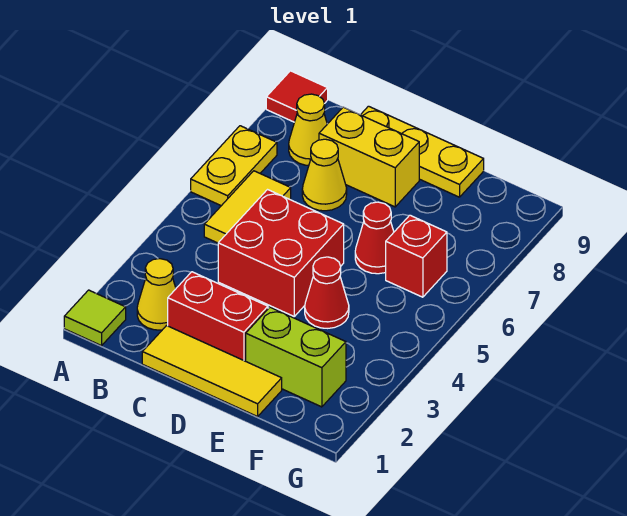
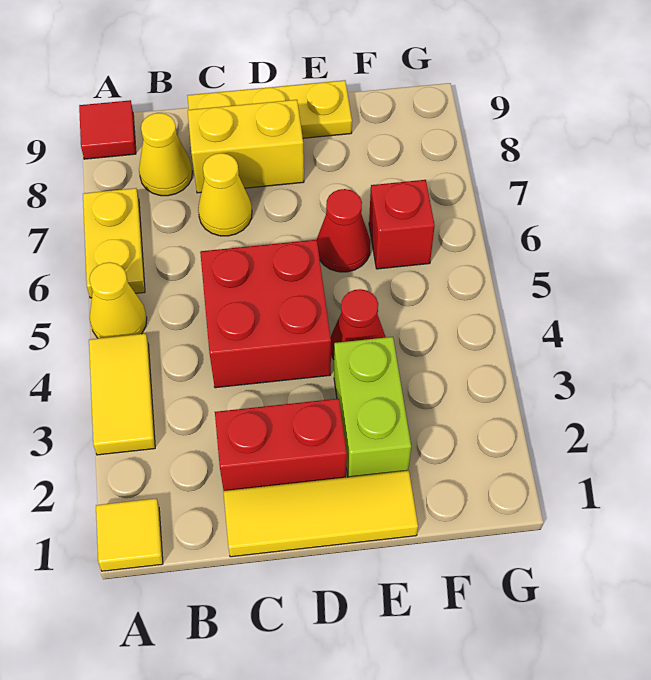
lime 1x1 tile [64,290,126,346] -> yellow 1x1 tile [96,499,163,571]
yellow 1x1 cone [137,259,176,330] -> yellow 1x1 cone moved to [89,262,147,338]
yellow 1x2 tile [204,171,291,243] -> yellow 1x2 tile moved to [89,334,155,455]
lime 1x2 brick [246,307,346,407] -> lime 1x2 brick turned to [334,337,411,477]

